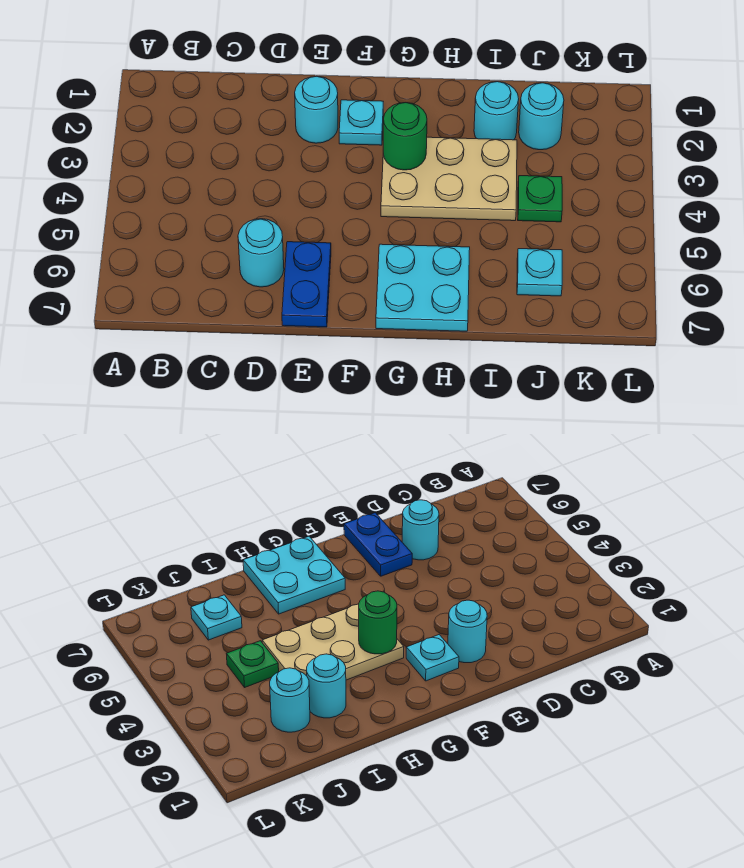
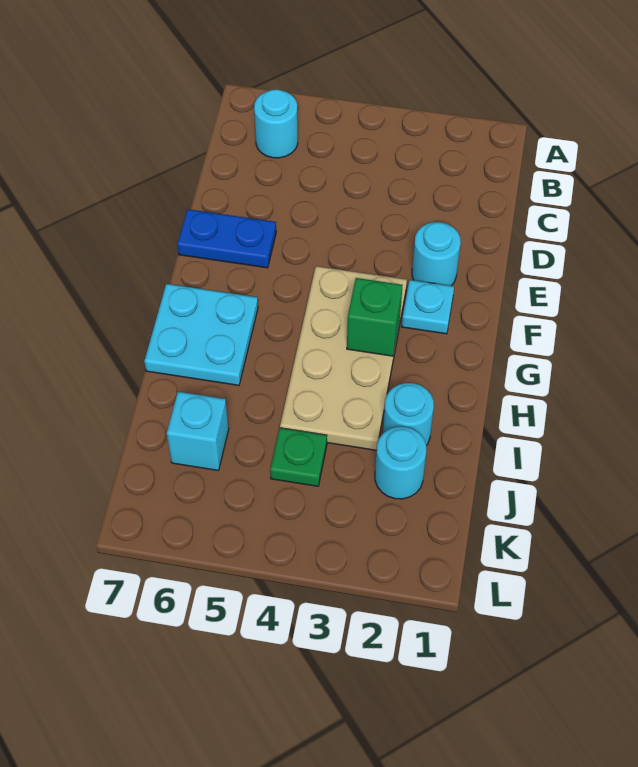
cyan 1x1 round brick [238,219,284,287] -> cyan 1x1 round brick moved to [254,89,298,158]
tan 2x3 plate [381,137,517,221] -> tan 2x4 plate [280,266,407,450]
green 1x1 round brick [383,103,427,170] -> green 1x1 brick [347,278,403,356]
cyan 1x1 plate [517,249,562,296] -> cyan 1x1 brick [167,392,229,470]

